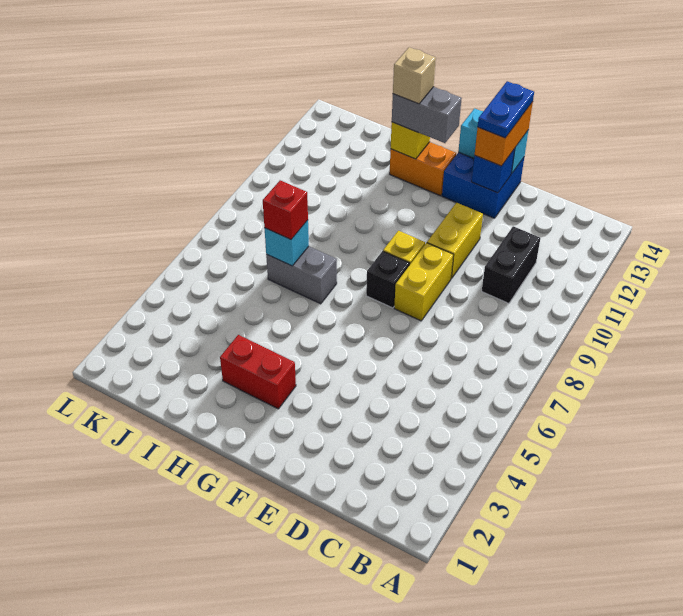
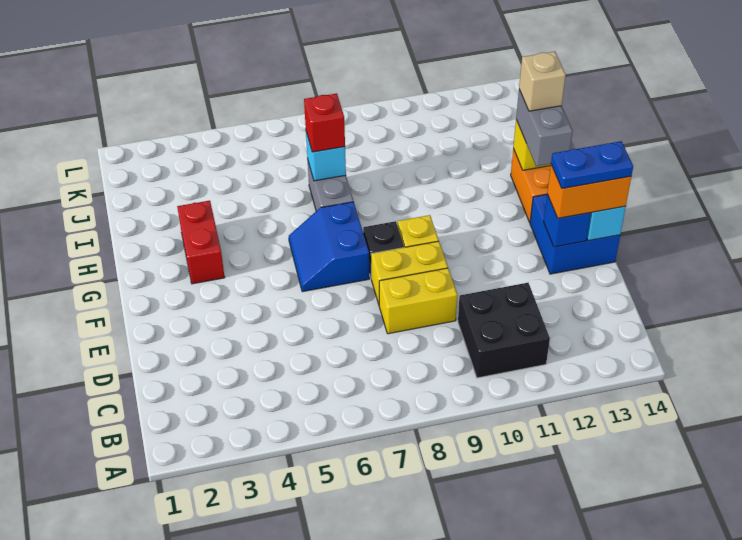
black 1x2 brick [482,226,540,303] -> black 2x2 brick [458,283,550,378]
yellow 1x2 brick [427,203,483,278] -> yellow 1x2 brick moved to [379,268,457,334]
none -> blue 2x2 slope [289,202,369,292]

